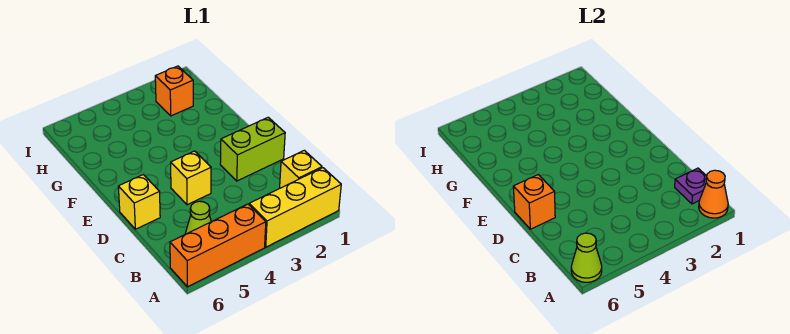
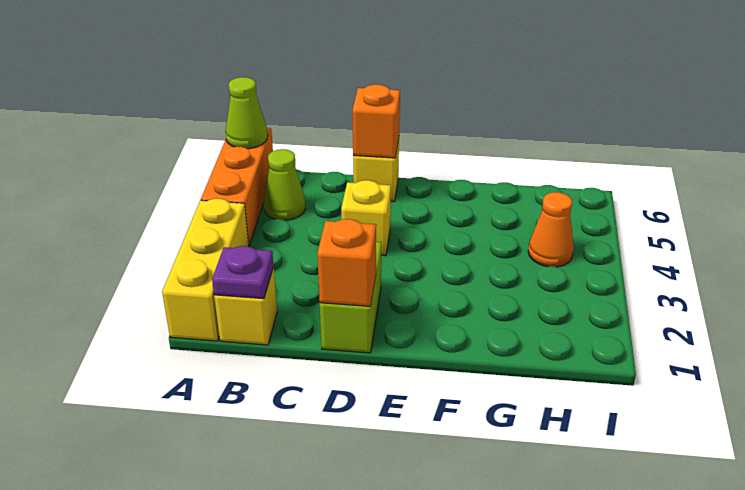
orange 1x1 cone [699,170,728,218] -> orange 1x1 cone moved to [528,192,574,267]
orange 1x1 brick [155,66,193,116] -> orange 1x1 brick moved to [317,219,376,306]

